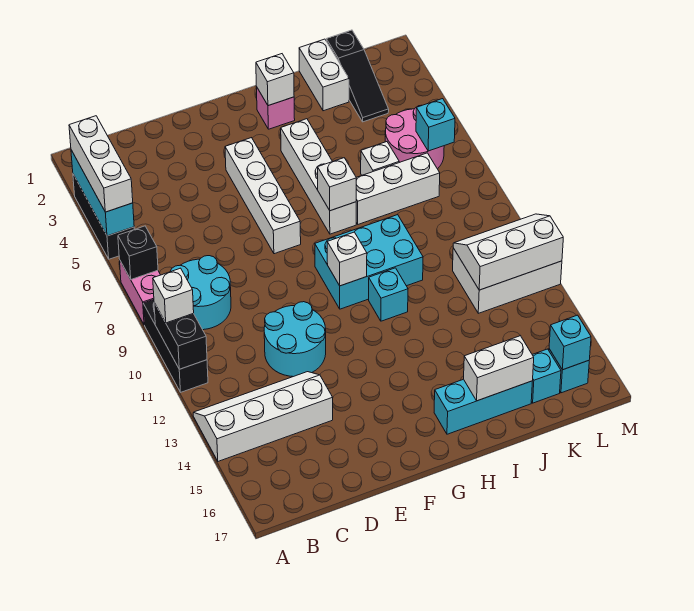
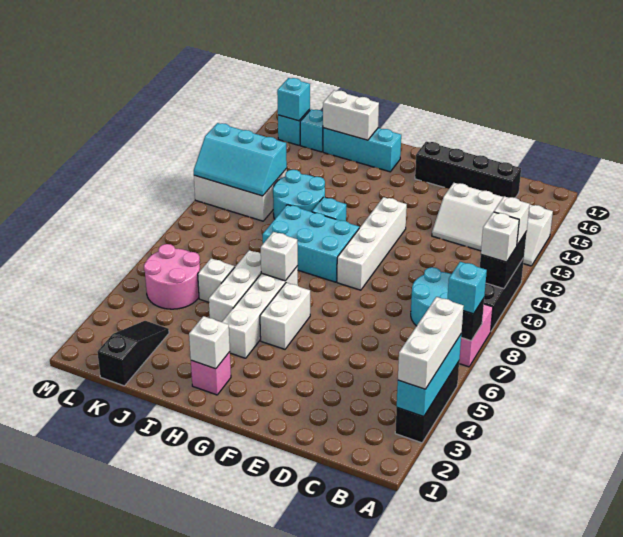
none -> black 1x4 brick [415,142,521,198]
cyan 2x2 round brick [264,302,326,377] -> cyan 2x2 round brick moved to [273,170,325,219]
white 1x4 brick [225,138,301,254] -> white 1x4 brick moved to [337,197,407,290]
white 1x1 brick [327,232,367,286] -> white 1x1 brick moved to [494,196,530,245]
white 1x3 brick [356,153,440,224] -> white 1x3 brick turned to [209,250,261,322]
white 1x2 brick [299,39,349,111] -> white 1x2 brick moved to [260,283,310,349]
white 2x3 slope [453,214,563,290] -> cyan 2x3 slope [194,123,287,196]
cyan 1x1 brick [416,99,455,151] -> cyan 1x1 brick moved to [447,262,487,314]

